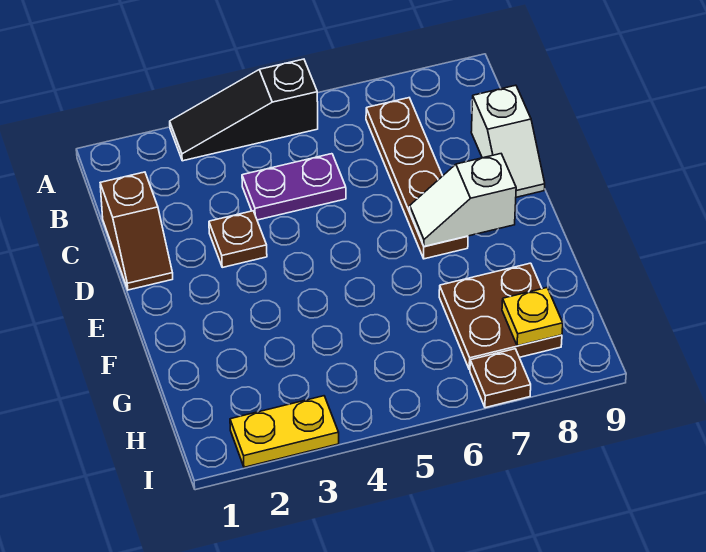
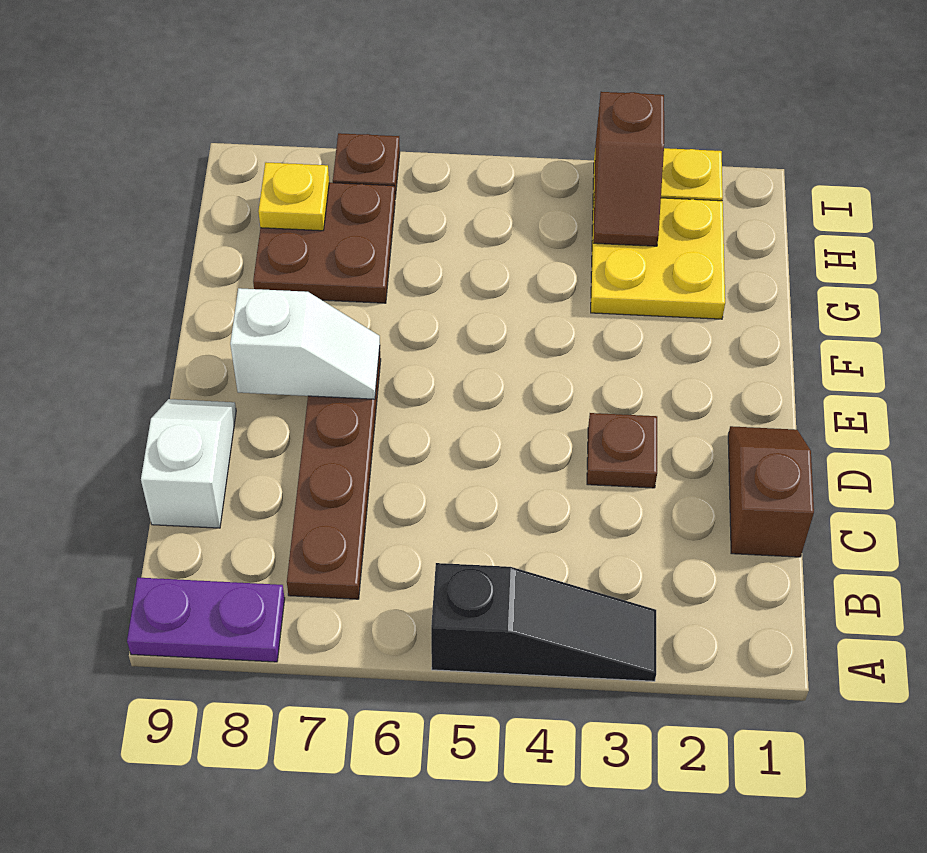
purple 1x2 plate [242,154,346,220] -> purple 1x2 plate moved to [127,578,285,662]
none -> yellow 2x2 plate [591,198,725,319]
none -> brown 1x2 slope [593,92,664,246]

